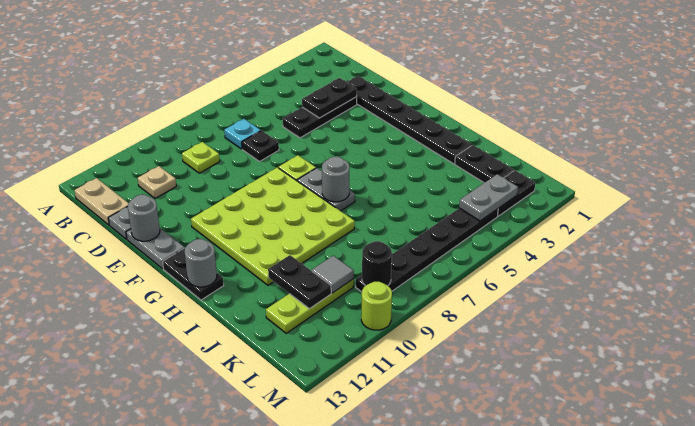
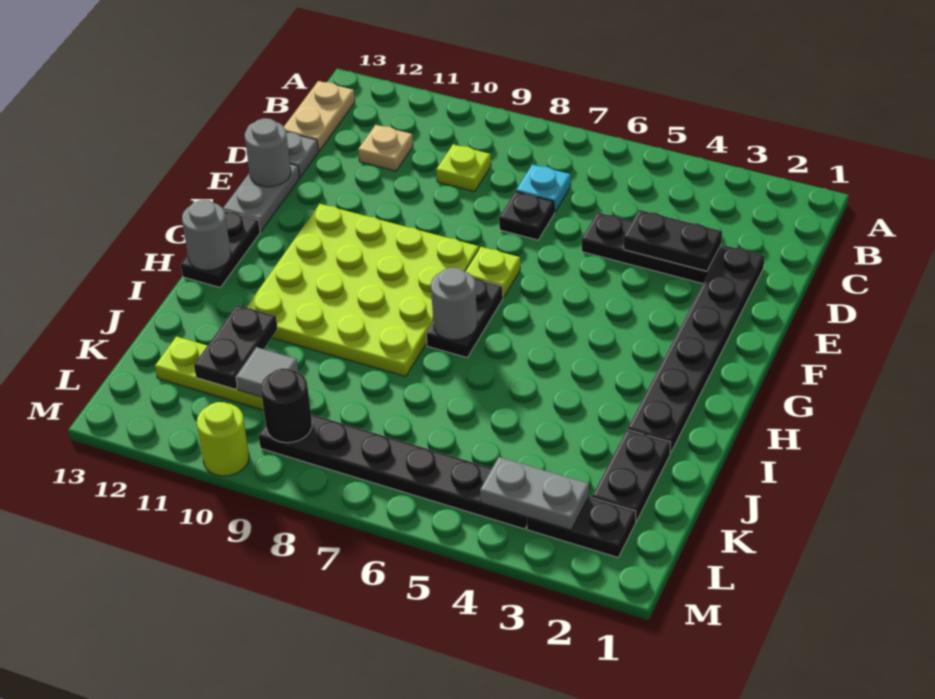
grey 1x2 plate [297,168,355,211] -> black 1x2 plate [426,279,503,357]

